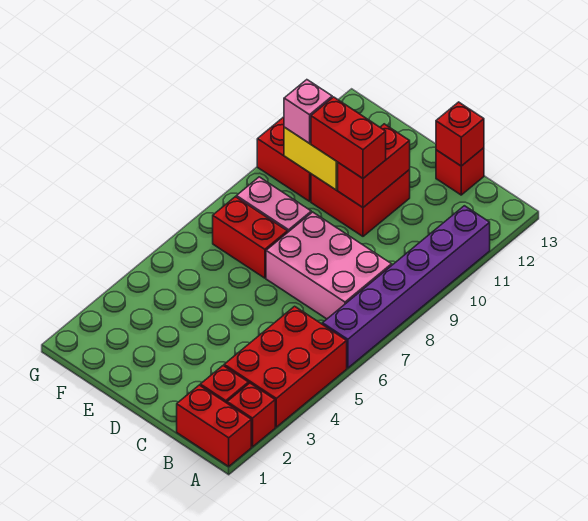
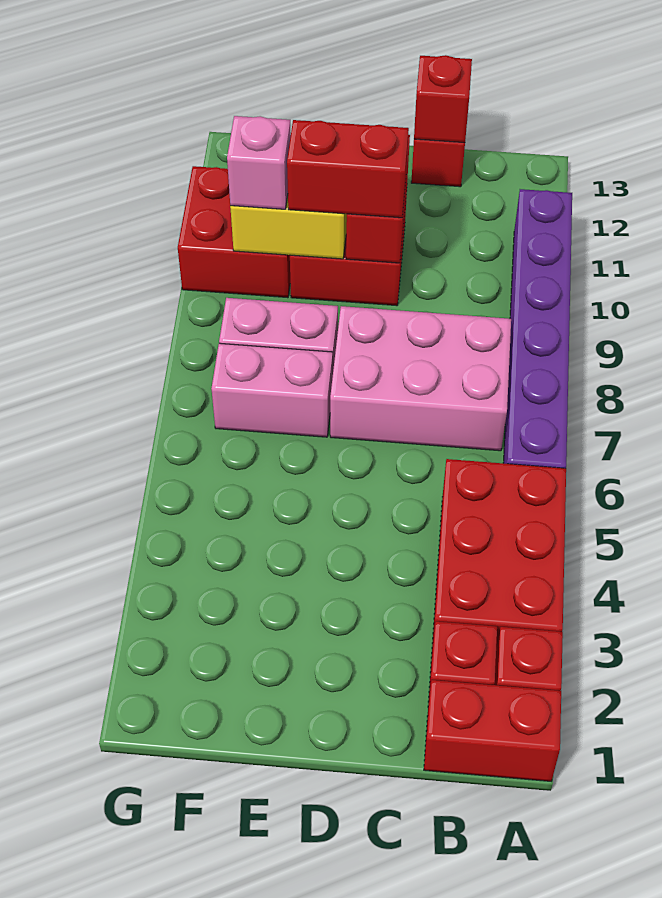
red 1x2 brick [213,197,288,278] -> pink 1x2 brick [211,343,333,437]

